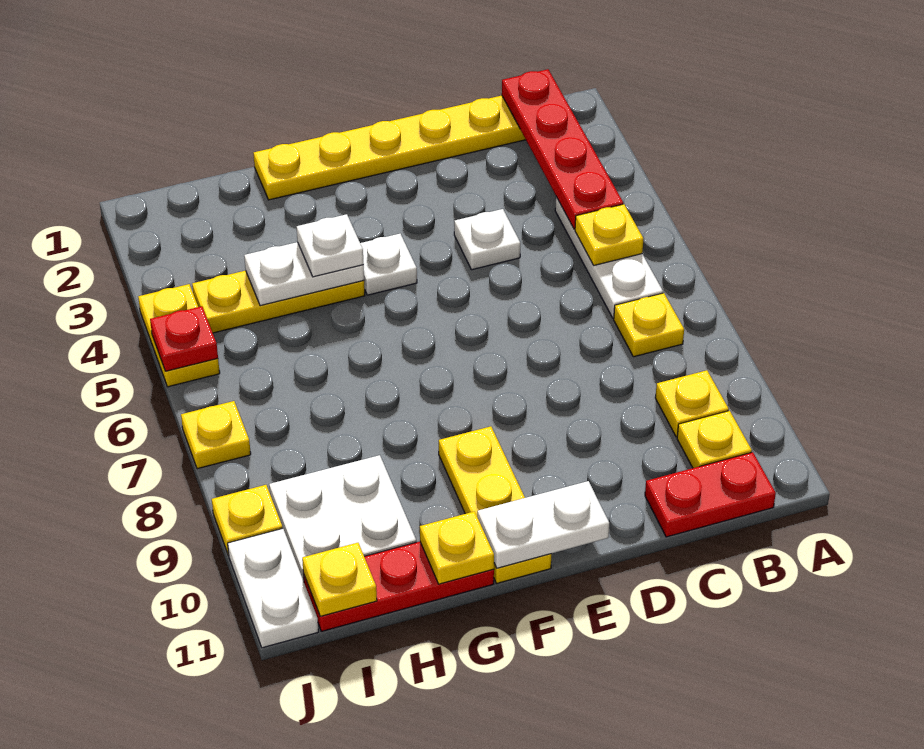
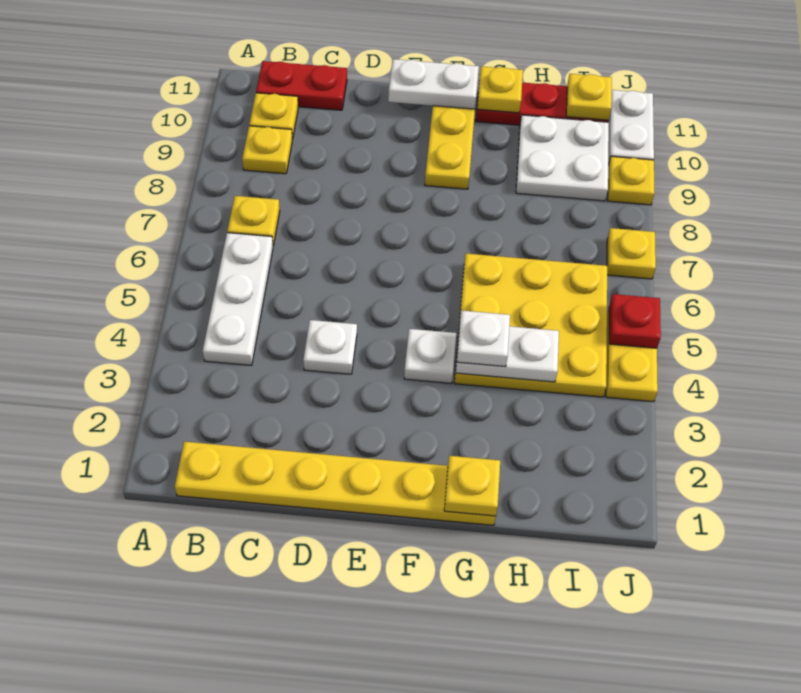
red 1x4 plate [502,69,623,229] -> none
yellow 1x1 plate [575,204,643,265] -> yellow 1x1 plate moved to [444,456,500,516]
yellow 1x3 plate [192,271,365,333] -> yellow 3x3 plate [455,253,607,397]

